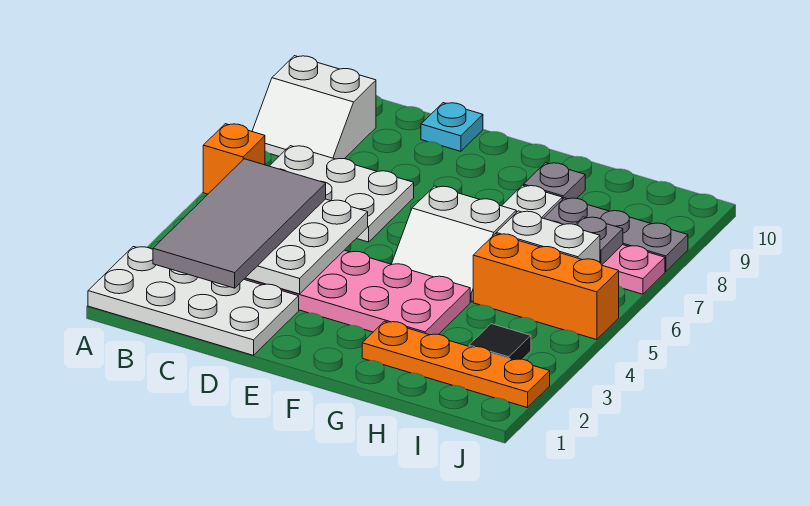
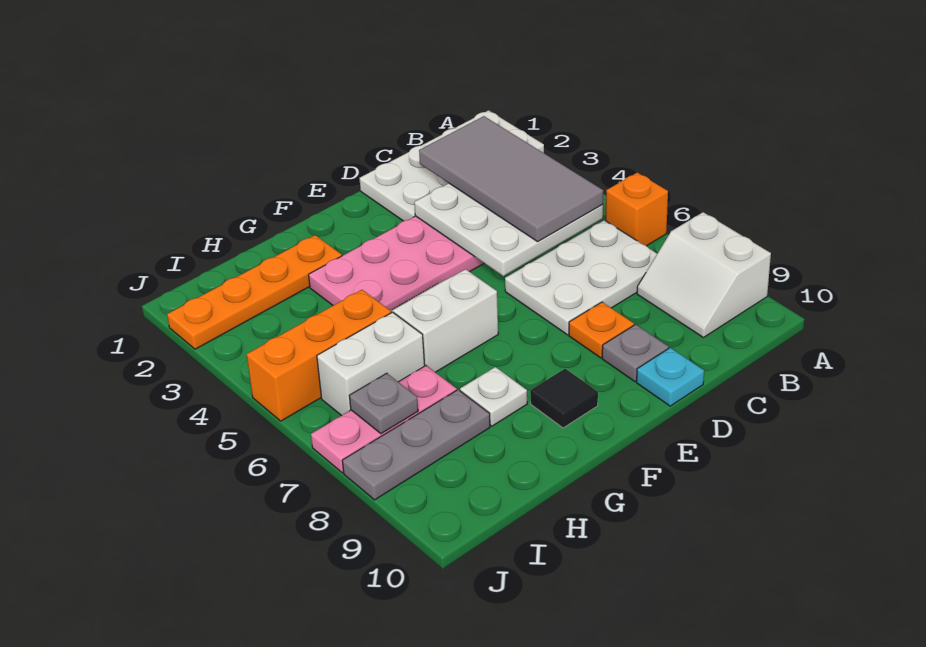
white 2x2 slope [252,56,376,159] -> white 2x2 slope turned to [637,212,771,338]
none -> orange 1x1 plate [569,302,634,358]
grey 1x1 plate [524,163,585,200] -> grey 1x1 plate moved to [602,324,669,382]
black 1x1 tile [469,324,531,360] -> black 1x1 tile moved to [530,369,598,428]

